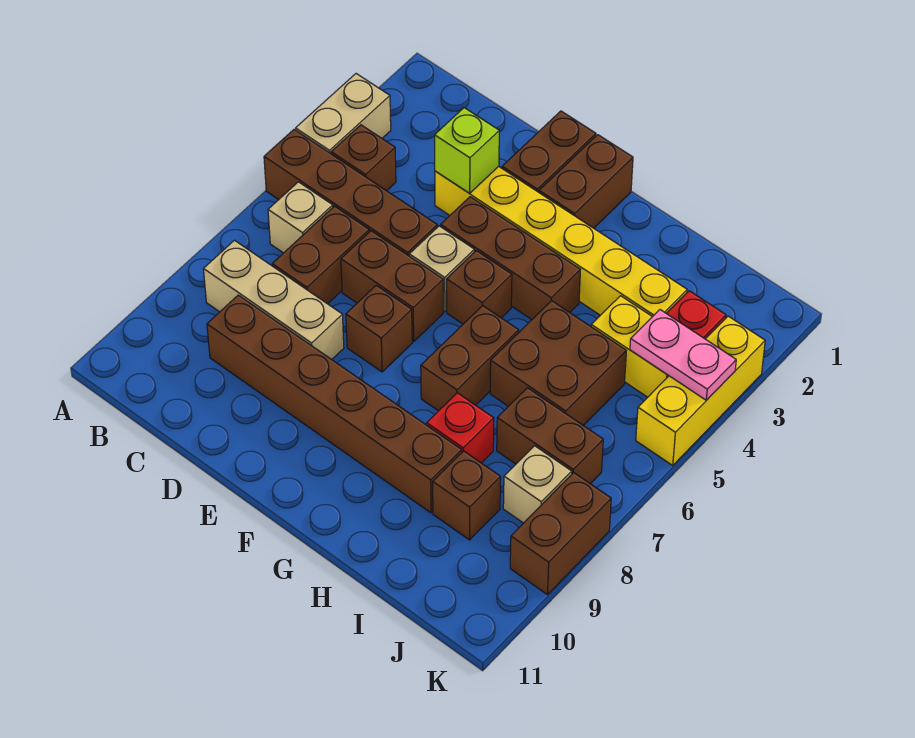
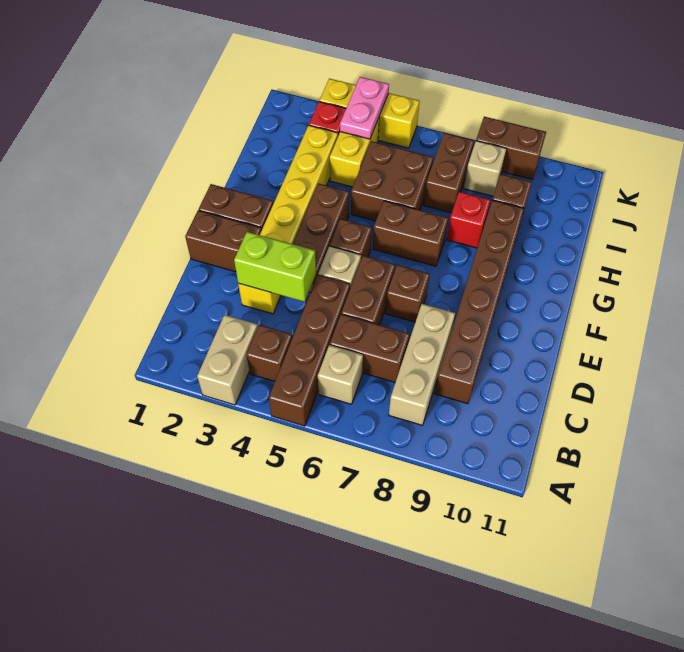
tan 1x2 brick [296,74,391,154] -> tan 1x2 brick turned to [197,315,258,405]
lime 1x1 brick [435,108,499,193] -> lime 1x2 brick [234,232,316,302]

